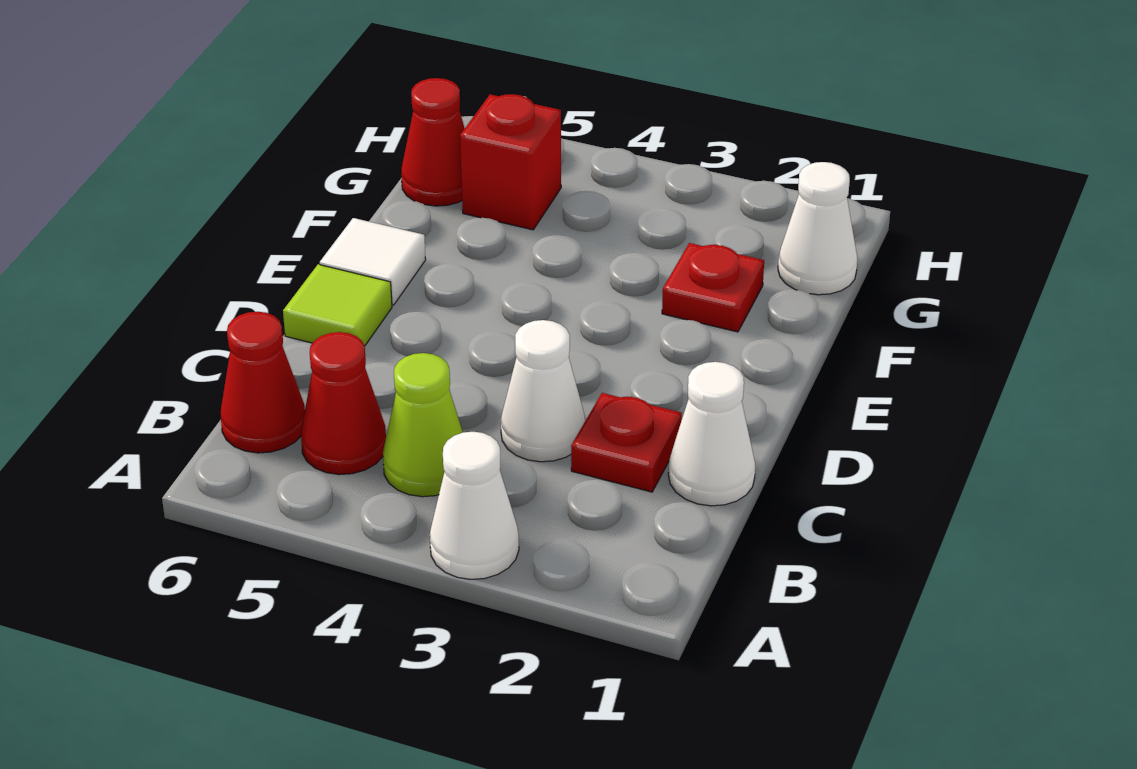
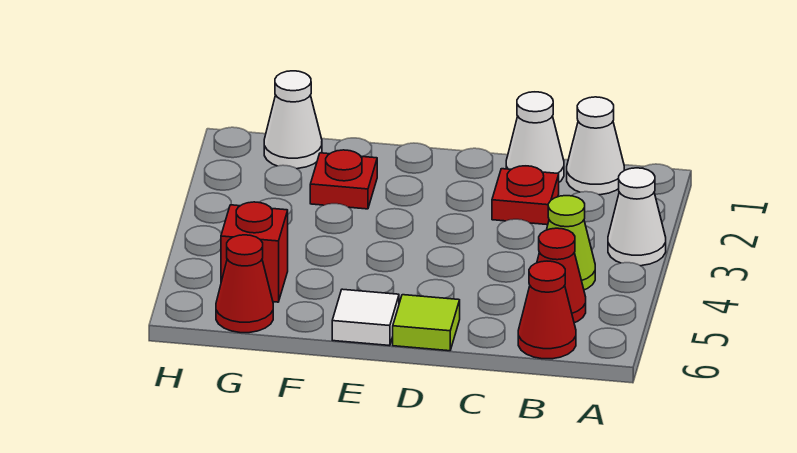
white 1x1 cone [501,320,585,462] -> white 1x1 cone moved to [567,97,624,195]

